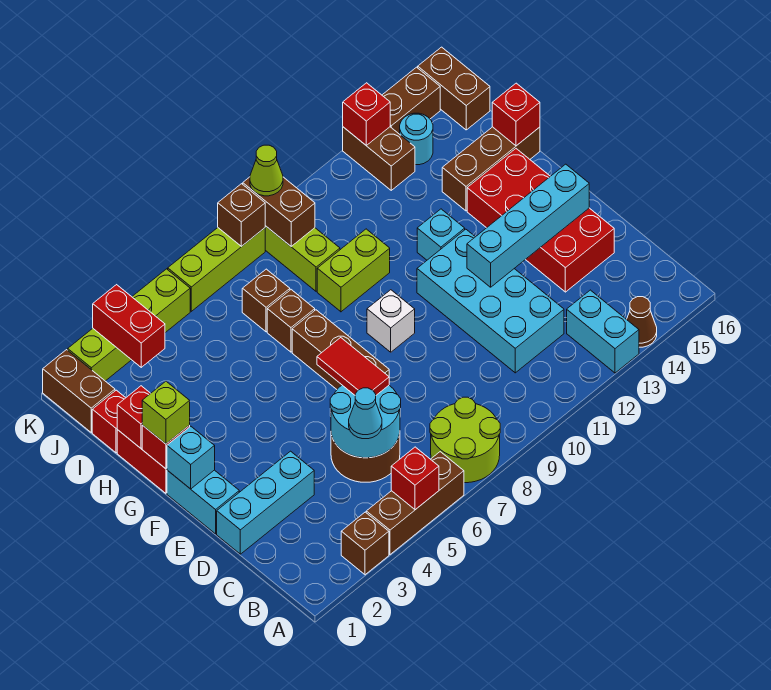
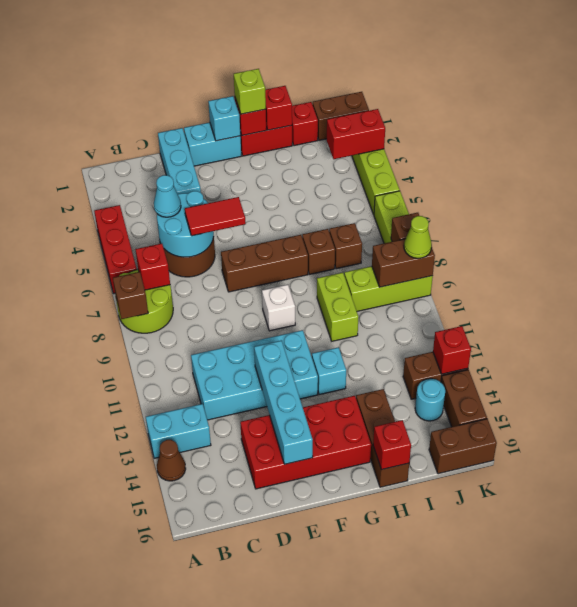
brown 1x1 brick [341,512,389,575] -> brown 1x1 brick moved to [113,272,148,319]
brown 1x3 brick [366,452,464,554] -> red 1x3 brick [94,205,137,294]
red 1x1 brick [391,447,439,510] -> red 1x1 brick moved to [135,244,170,290]

